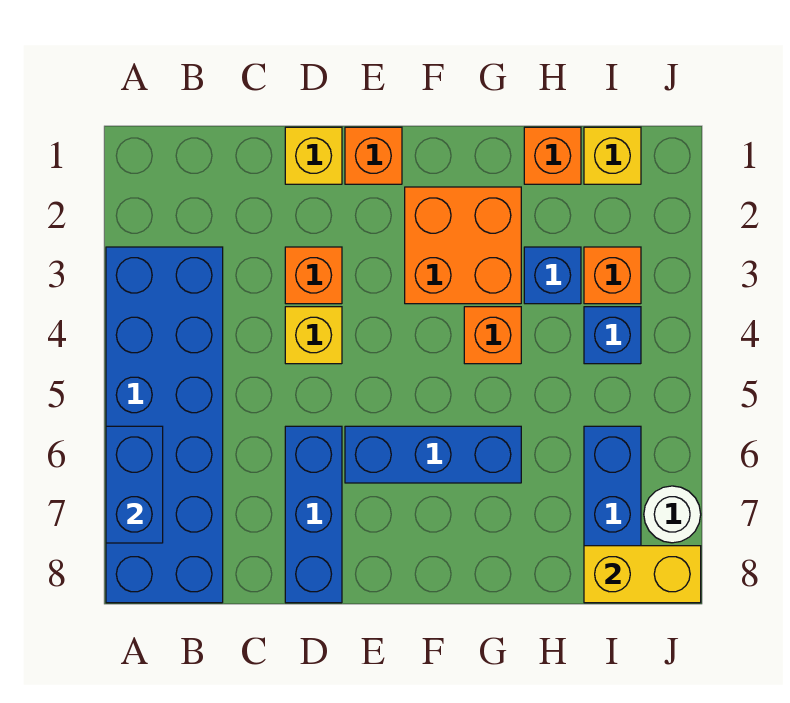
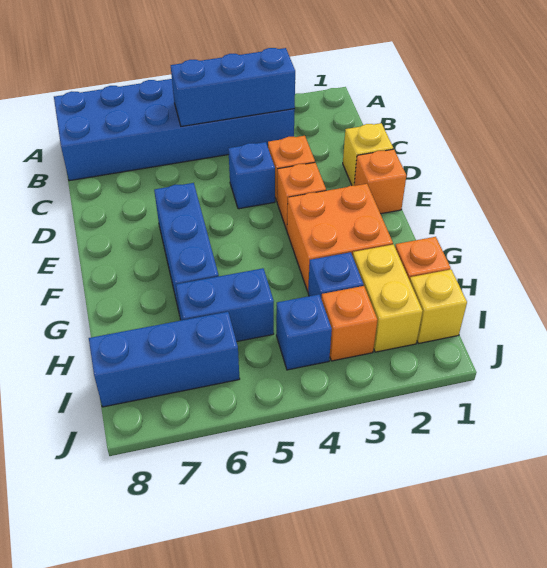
blue 1x2 brick [106,426,163,543] -> blue 1x2 brick moved to [176,268,274,342]
yellow 1x1 brick [285,307,342,364] -> blue 1x1 brick [228,142,275,209]
blue 1x3 brick [285,426,342,603] -> blue 1x3 brick moved to [171,48,295,126]
orange 1x1 brick [464,307,521,364] -> orange 1x1 brick moved to [277,163,326,230]
yellow 1x2 brick [584,546,701,603] -> yellow 1x2 brick moved to [353,244,423,352]
white 1x1 round brick [644,486,701,543] -> none

